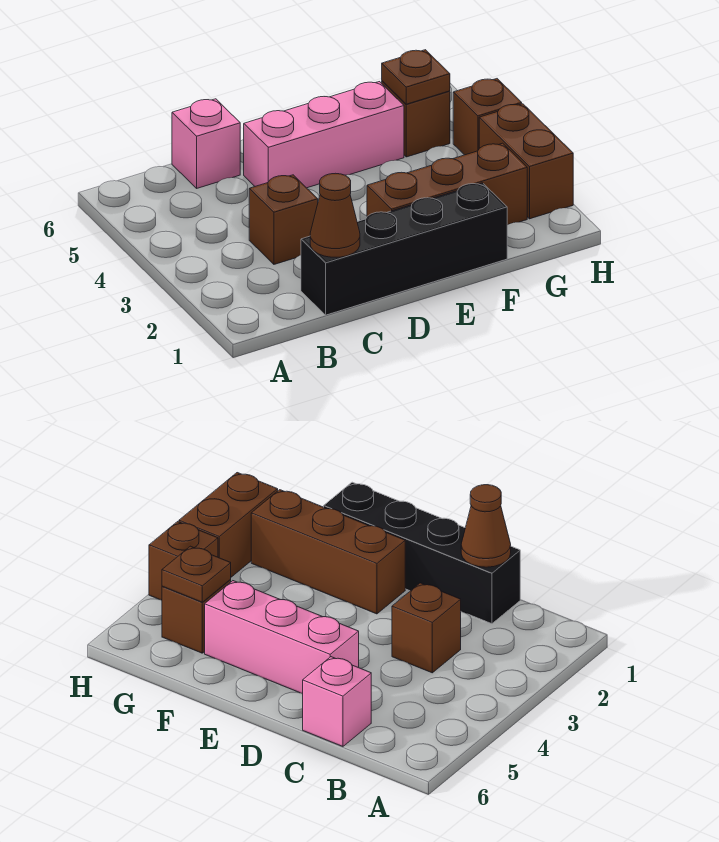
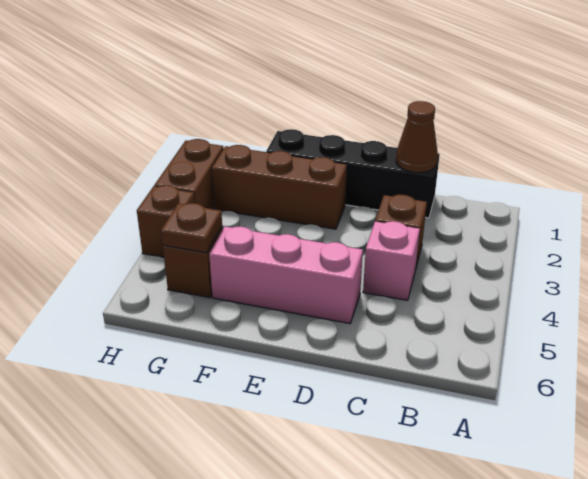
pink 1x1 brick [172,99,240,188] -> pink 1x1 brick moved to [363,221,420,300]

